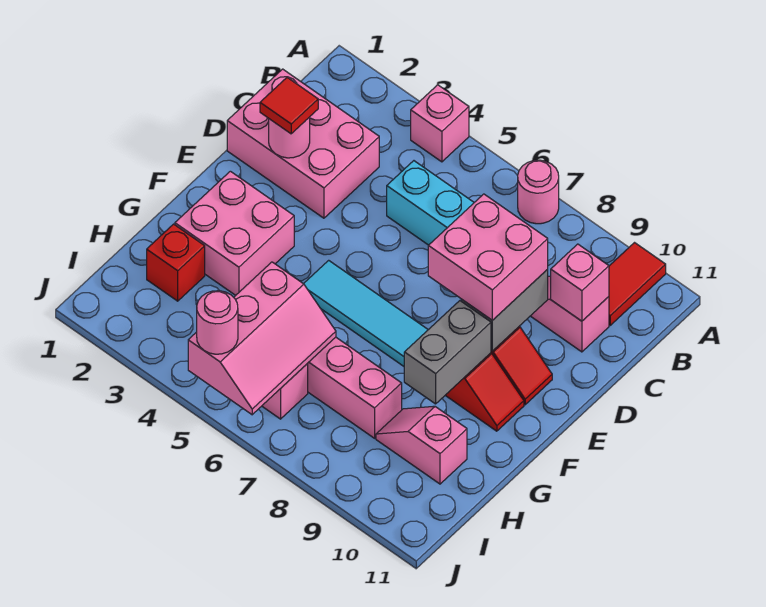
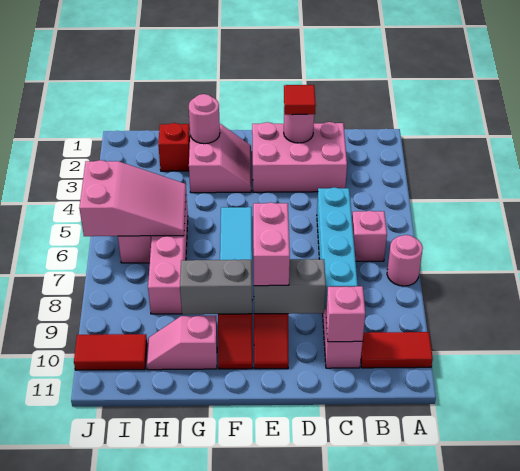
pink 1x1 brick [411,85,469,162] -> pink 1x1 brick moved to [352,211,387,261]
pink 2x3 brick [227,69,379,218] -> pink 2x3 brick turned to [252,122,347,192]
pink 2x2 brick [428,194,548,320] -> pink 1x2 brick [253,202,290,286]
pink 2x2 brick [175,171,294,295] -> pink 2x2 slope [189,124,251,193]
pink 2x3 slope [188,262,336,415] -> pink 2x3 slope turned to [79,160,186,236]
pink 1x2 slope [376,406,467,484] -> pink 1x2 slope turned to [146,316,217,370]
none -> red 1x2 tile [74,334,147,370]
pink 1x1 round brick [197,291,238,354] -> pink 1x1 round brick moved to [189,94,220,144]

